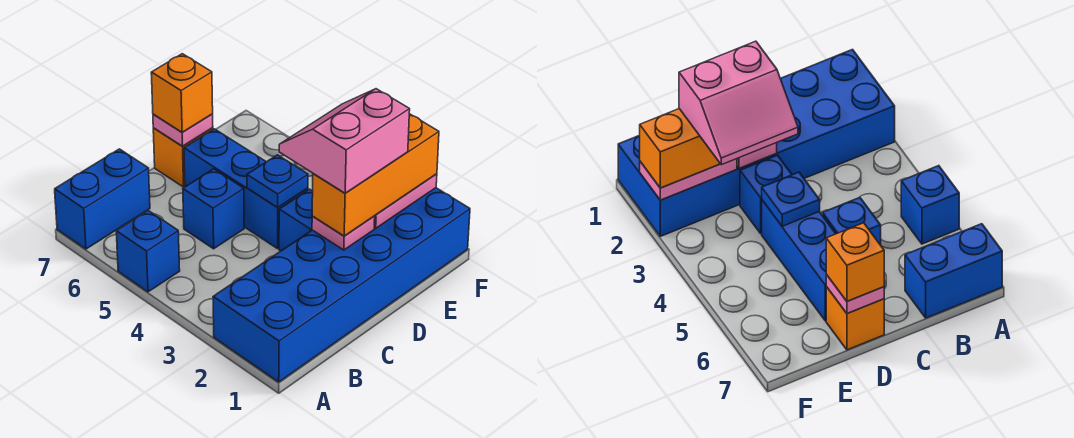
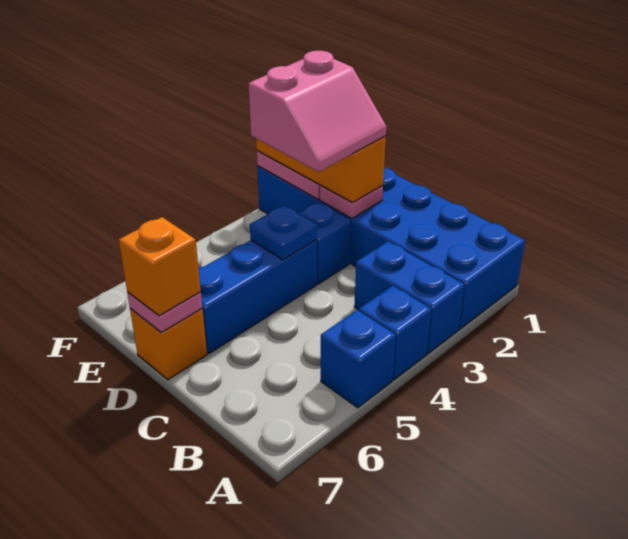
blue 1x2 brick [55,149,150,249] -> blue 1x2 brick moved to [354,241,465,354]
blue 1x1 brick [183,169,244,249] -> blue 1x1 brick moved to [359,286,431,380]
pink 2x2 slope [279,89,410,193] -> pink 2x2 slope turned to [248,50,386,172]

